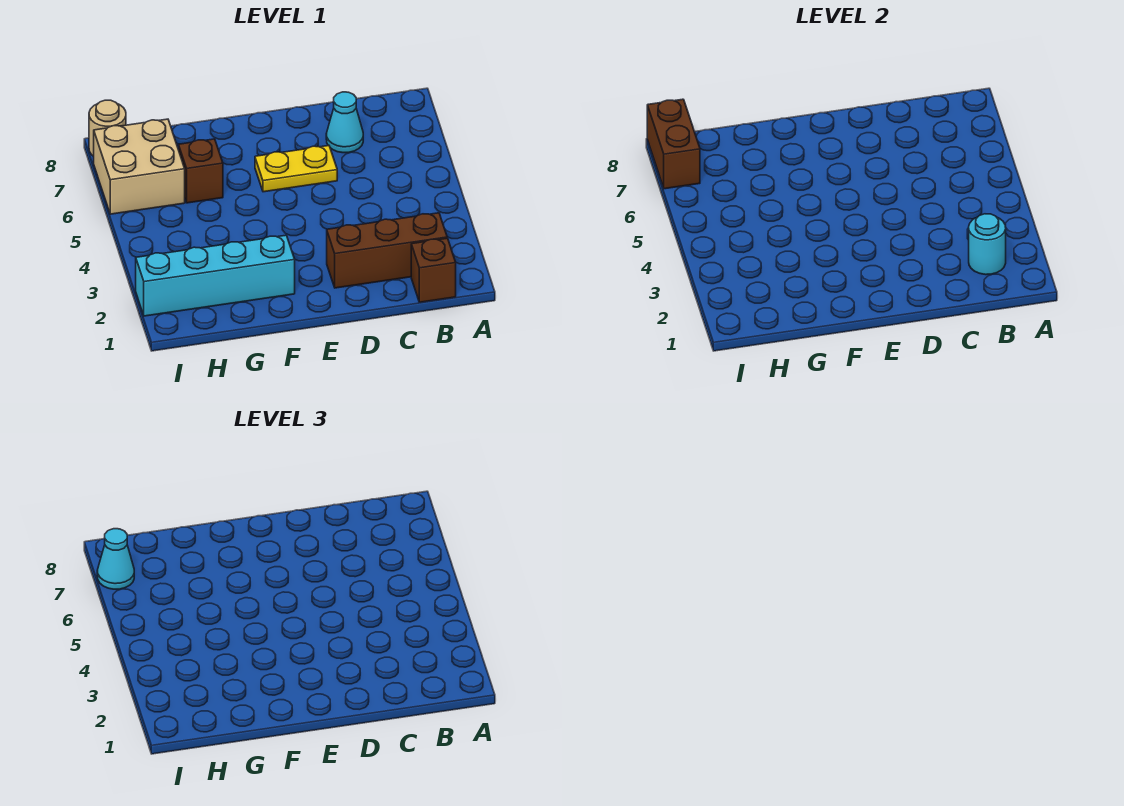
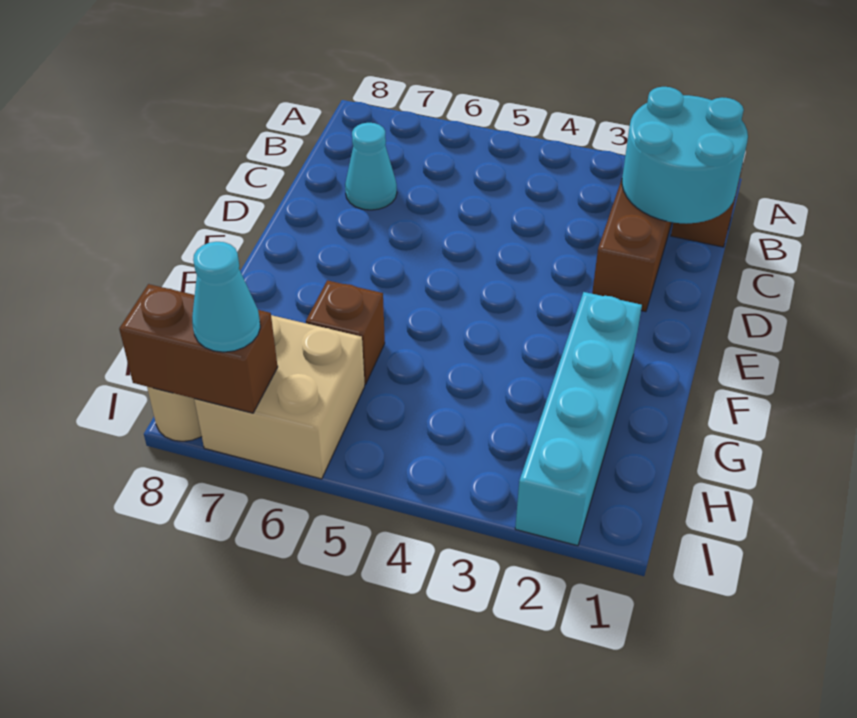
cyan 1x1 round brick [969,214,1006,275] -> cyan 2x2 round brick [622,87,748,224]
yellow 1x2 plate [255,146,337,192] -> none

